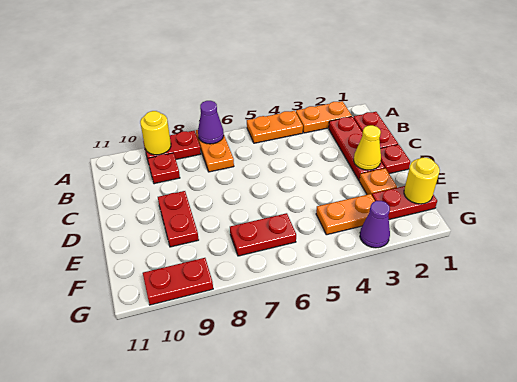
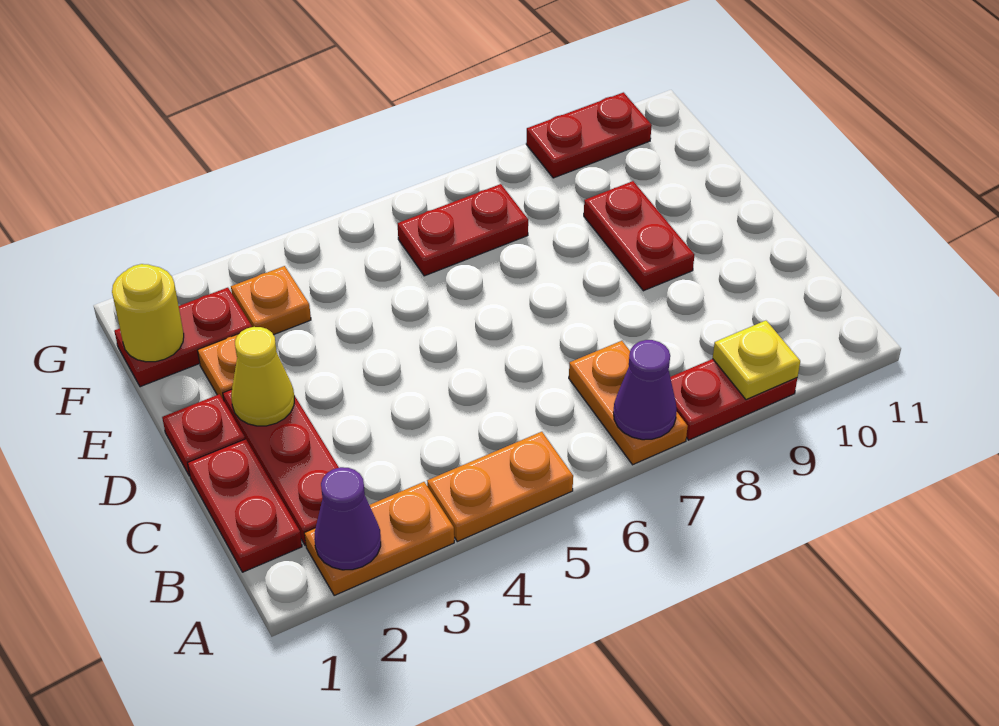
yellow 1x1 round brick [140,111,171,155] -> yellow 1x1 plate [713,321,800,400]
red 1x1 plate [148,153,180,184] -> none
orange 1x2 plate [316,194,375,235] -> orange 1x1 plate [231,266,311,335]
purple 1x1 cone [360,201,390,248] -> purple 1x1 cone moved to [314,467,381,570]

